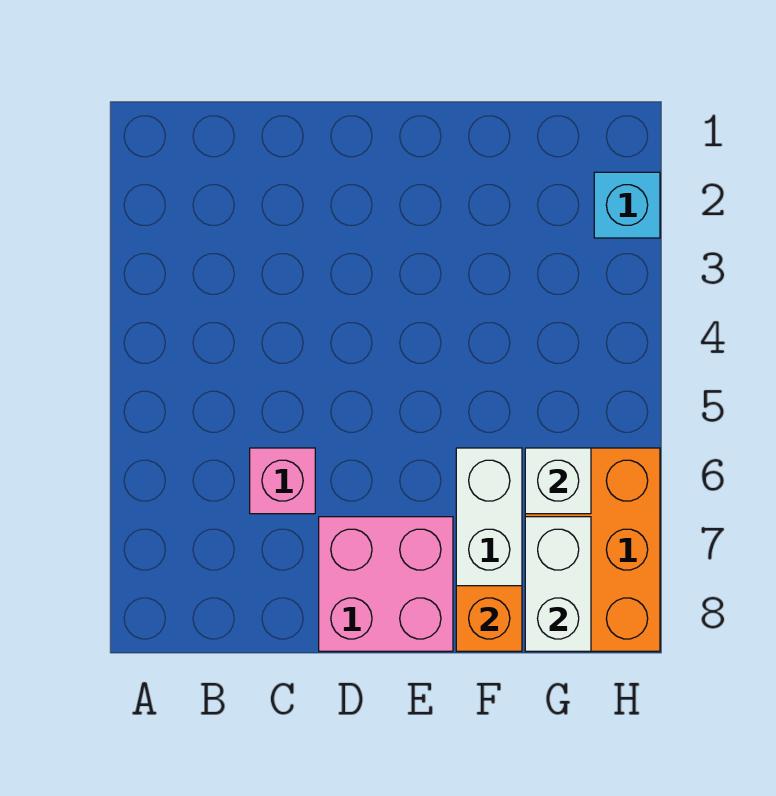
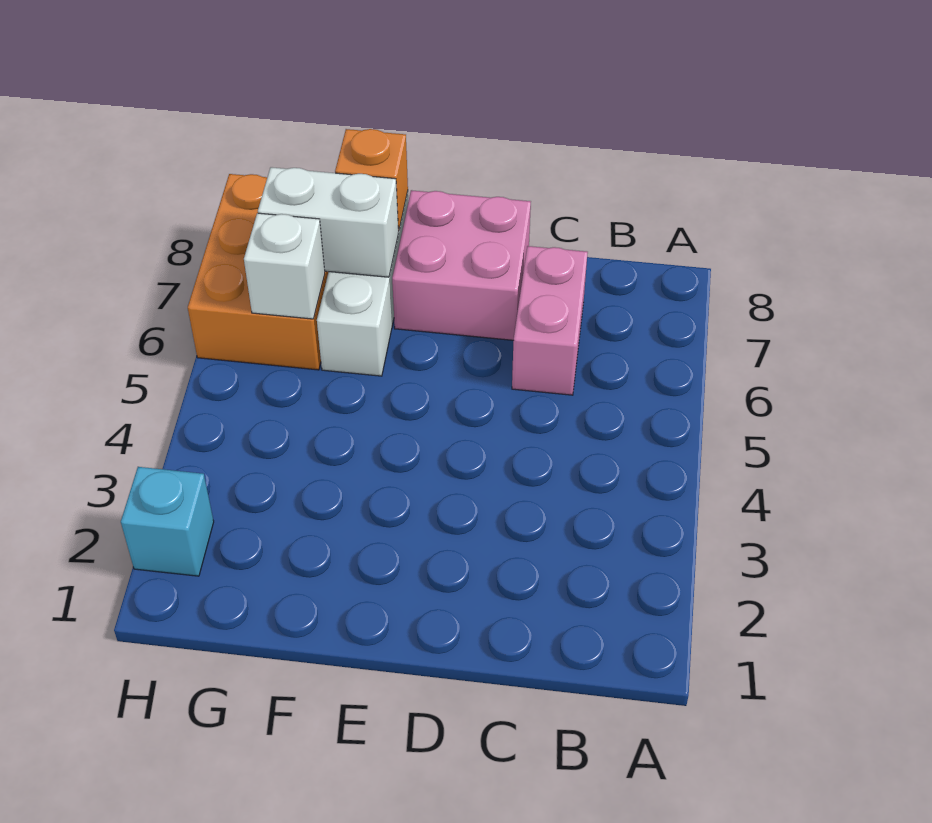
pink 1x1 brick [250,448,315,514] -> pink 1x2 brick [512,246,588,395]
white 1x2 brick [525,517,591,651] -> white 1x2 brick turned to [258,167,398,277]

